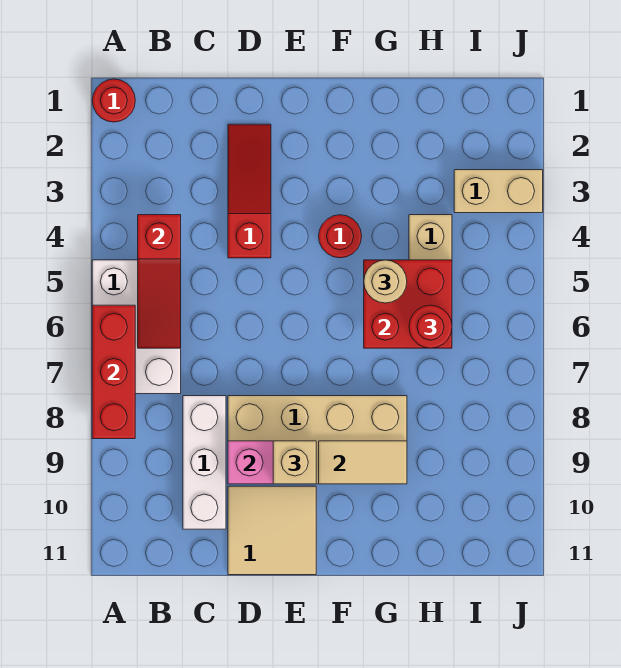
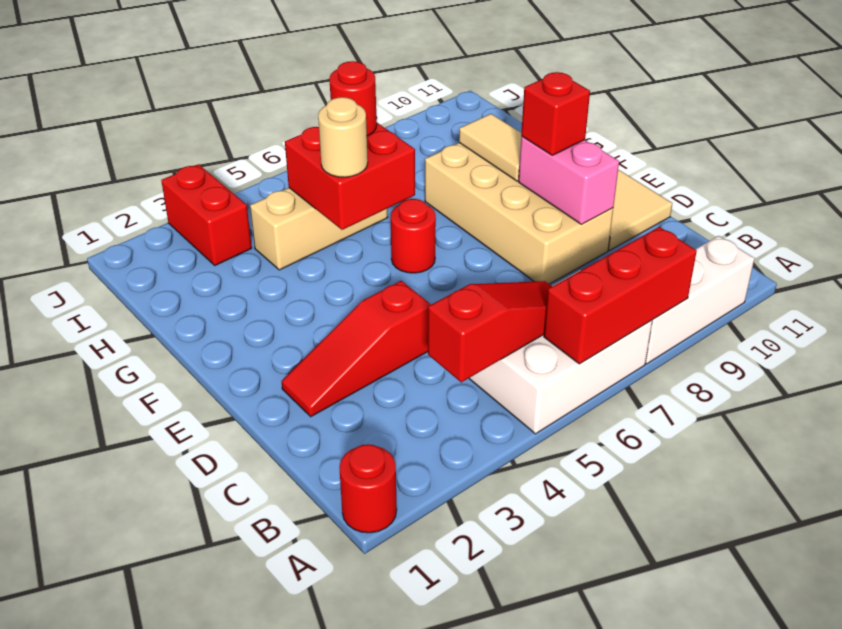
white 1x3 brick [183,396,226,529] -> white 1x3 brick moved to [646,236,754,364]
tan 1x1 brick [273,441,316,484] -> red 1x1 brick [521,72,590,155]
red 1x1 round brick [319,215,362,258] -> red 1x1 round brick moved to [391,199,436,273]
tan 1x2 brick [454,170,543,213] -> red 1x2 brick [161,164,252,265]

